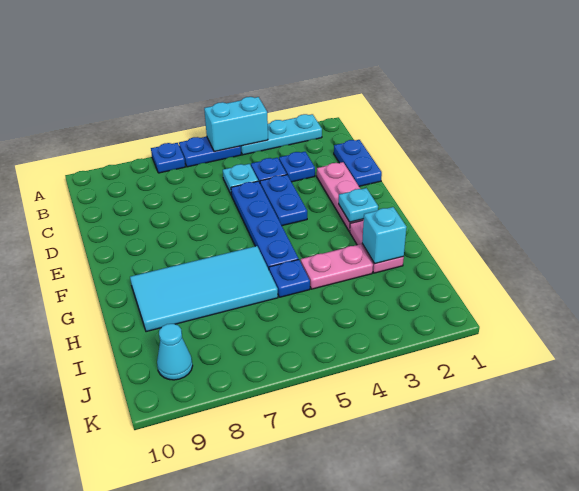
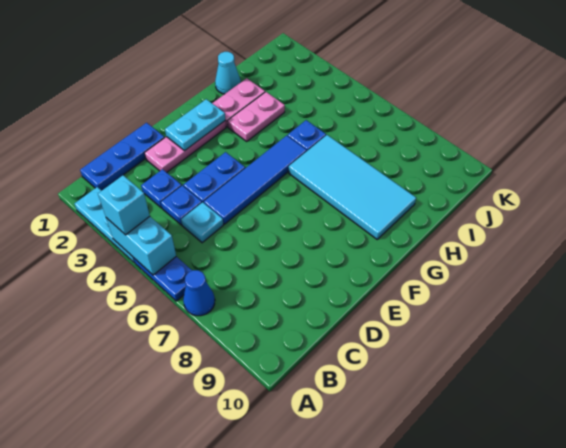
blue 1x1 plate [151,143,185,173] -> blue 1x1 cone [183,270,215,316]
blue 1x2 plate [334,140,382,186] -> blue 1x3 plate [80,123,165,191]
blue 1x4 plate [231,181,299,269] -> blue 1x4 tile [204,136,307,224]
cyan 1x1 plate [339,188,378,222] -> cyan 1x2 plate [165,99,225,151]
cyan 1x1 brick [362,207,407,264] -> cyan 1x1 brick moved to [98,175,150,235]
pink 1x2 plate [301,244,373,289] -> pink 1x2 plate turned to [228,92,285,141]
cyan 1x1 cone [157,324,193,380] -> cyan 1x1 cone moved to [215,52,241,94]

